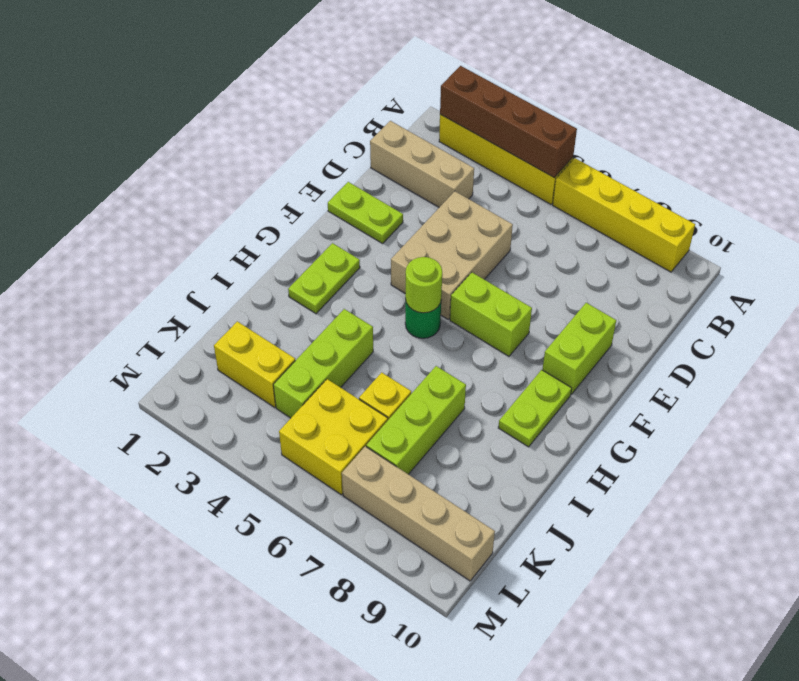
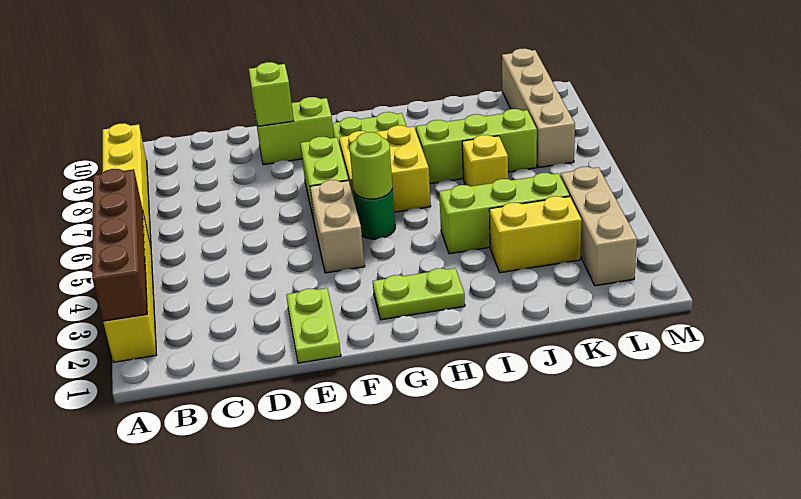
tan 1x3 brick [370,121,474,207] -> tan 1x3 brick moved to [561,167,637,286]
tan 2x3 brick [391,191,513,319] -> tan 1x2 brick [310,180,365,273]
none -> lime 1x1 brick [249,62,294,126]
yellow 1x2 brick [214,321,295,407] -> yellow 1x2 brick turned to [489,196,582,273]
yellow 2x2 brick [279,379,388,495] -> yellow 2x2 brick moved to [339,125,431,212]

